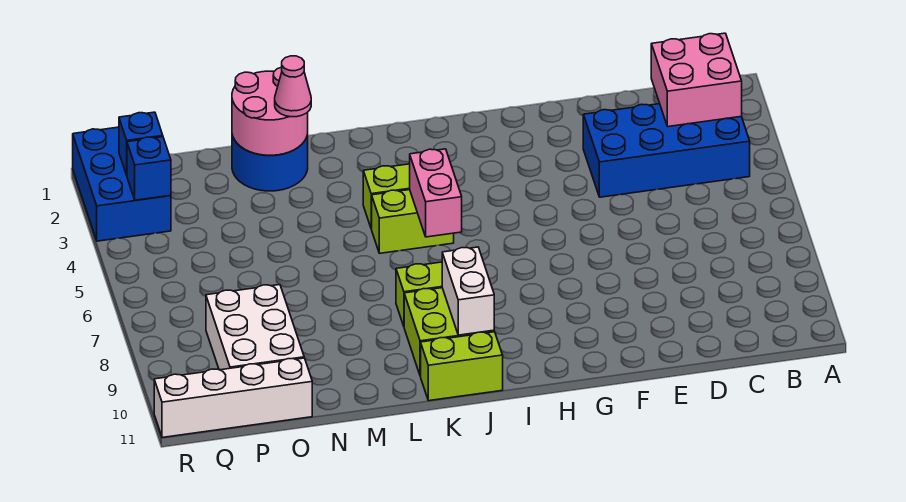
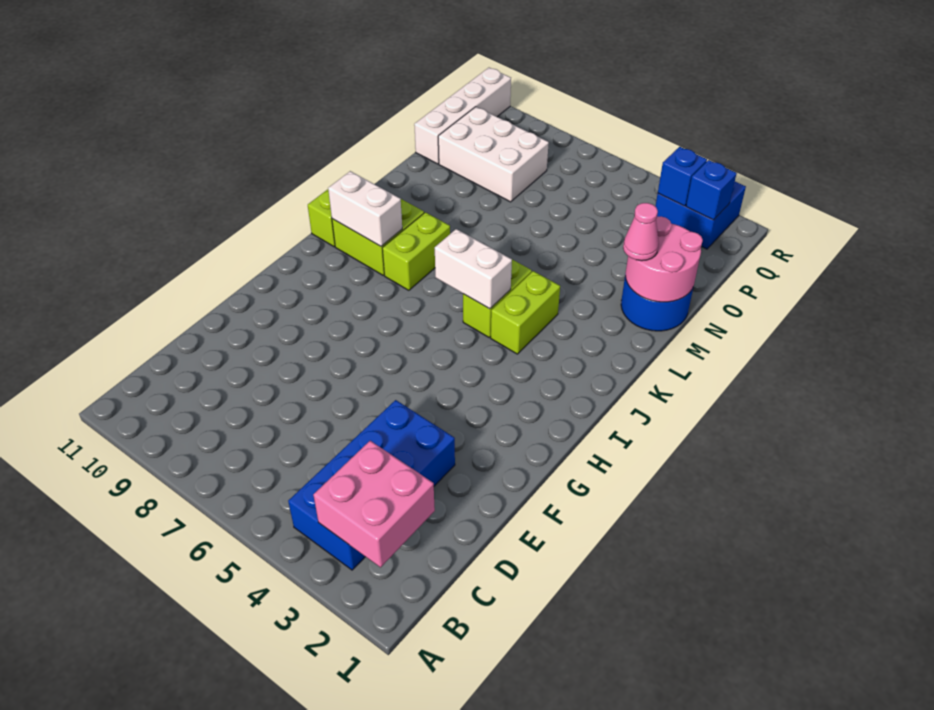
pink 1x2 brick [410,149,462,237] -> white 1x2 brick [435,229,512,309]
blue 2x3 brick [73,127,171,241] -> blue 2x2 brick [655,182,746,249]

